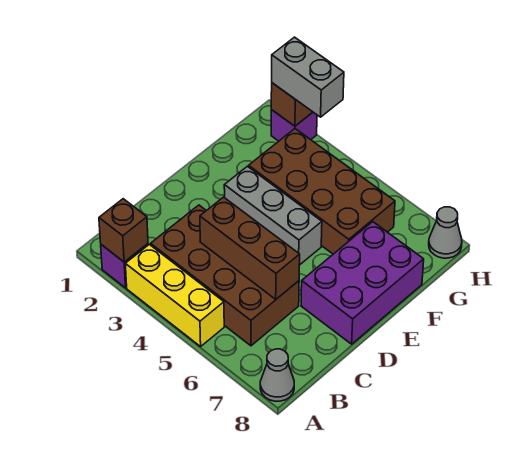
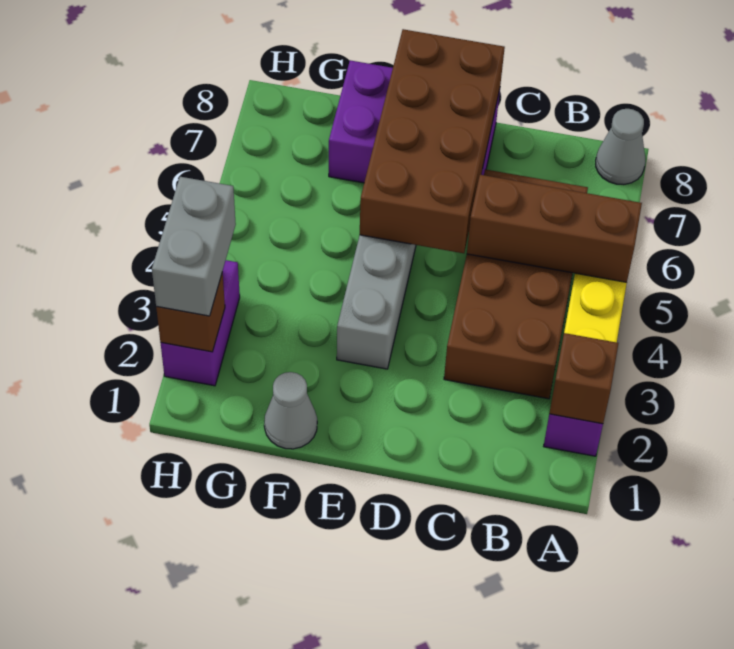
brown 1x3 brick [200,197,300,299] -> brown 1x3 brick turned to [467,175,642,282]
brown 2x4 brick [249,129,395,254] -> brown 2x4 brick moved to [360,29,505,253]
purple 1x1 brick [271,110,317,141] -> purple 1x2 brick [161,260,240,386]
grey 1x1 cone [429,207,462,258] -> grey 1x1 cone moved to [264,372,317,449]

